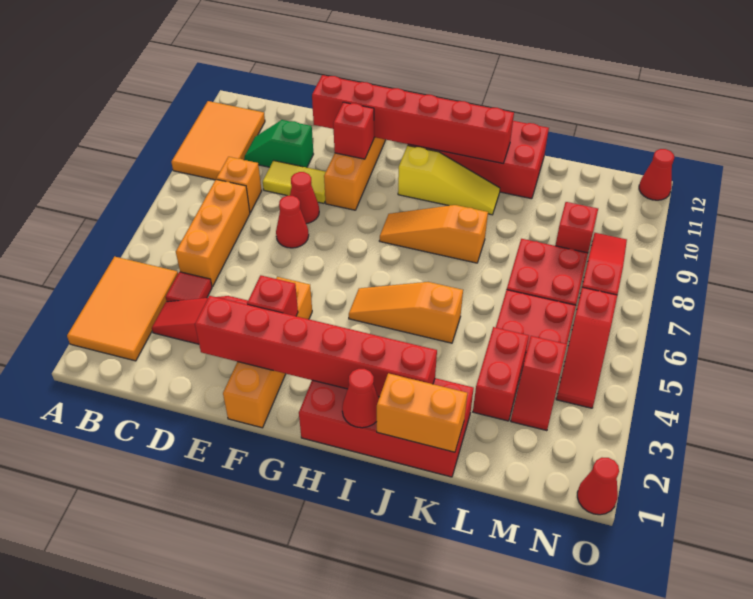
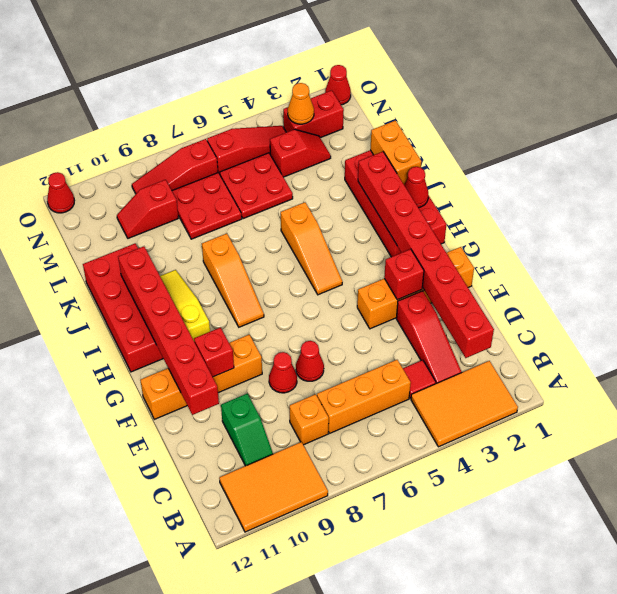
yellow 1x2 tile [263,161,326,203] -> none
red 1x6 brick [195,296,437,397] -> red 1x8 brick [358,152,494,358]
red 1x2 brick [473,327,529,421] -> red 1x2 brick moved to [283,90,344,138]
none -> orange 1x1 cone [288,83,314,124]

